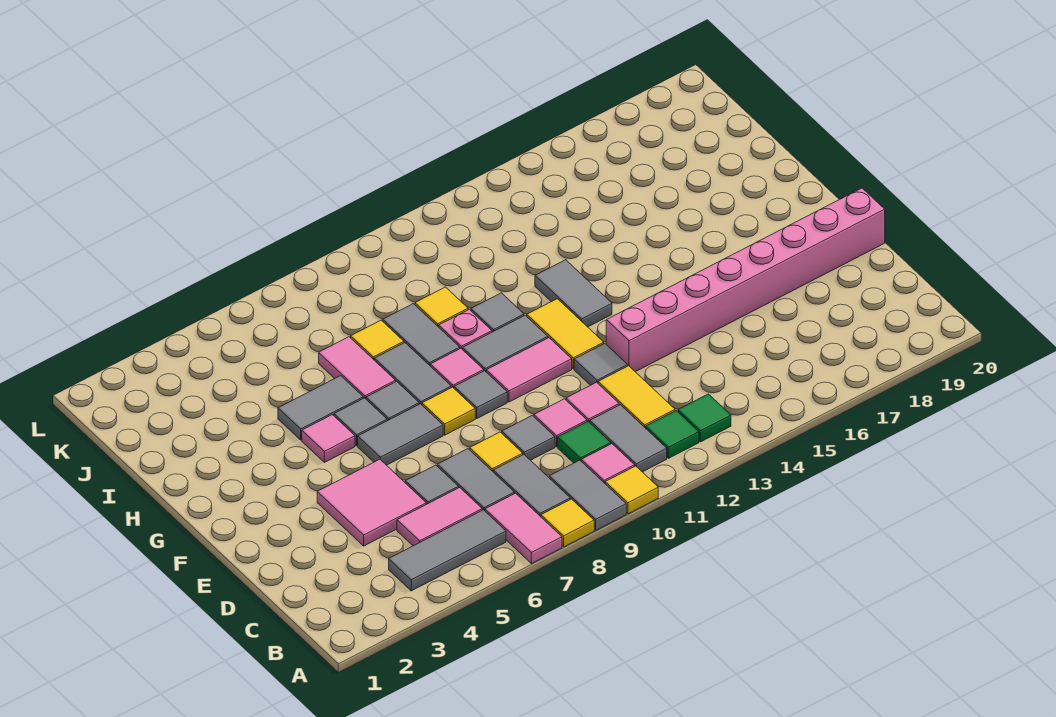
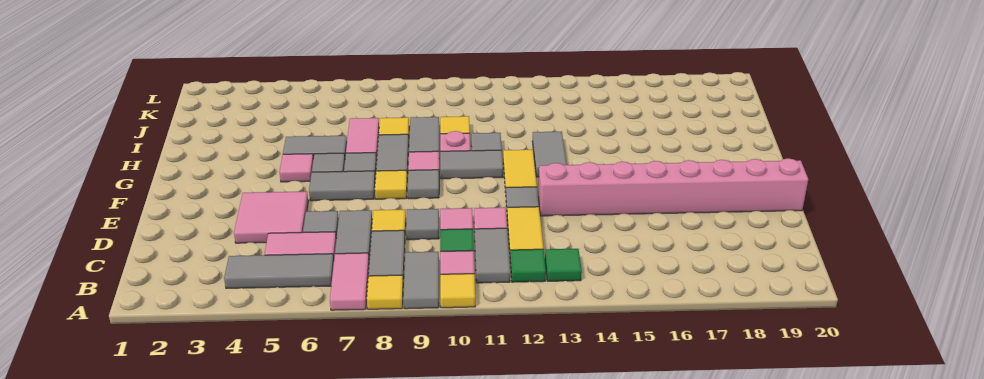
pink 1x2 tile [486,338,572,402] -> none

